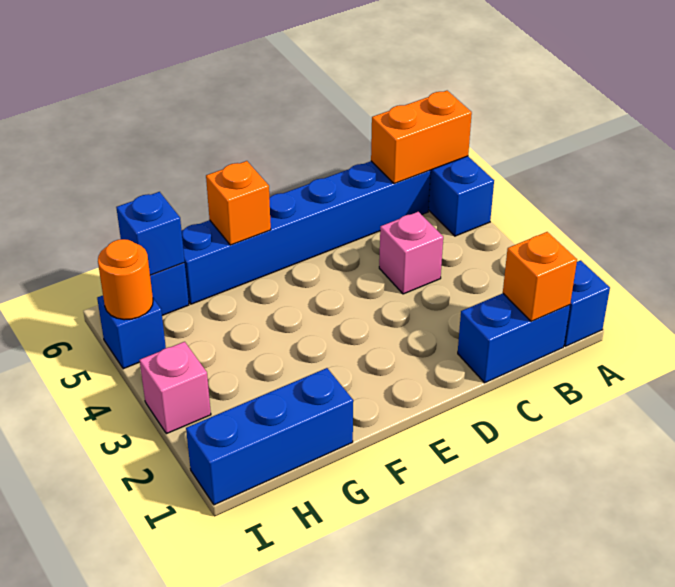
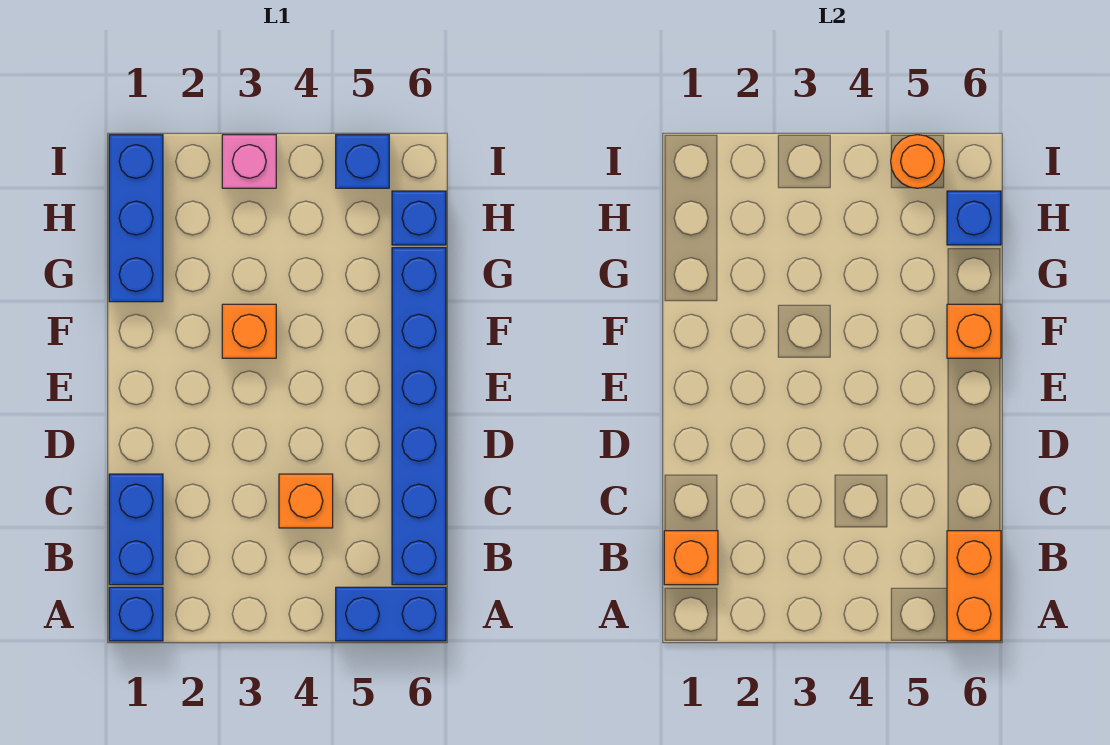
pink 1x1 brick [379,212,443,294] -> orange 1x1 brick [279,474,333,528]
none -> orange 1x1 brick [222,304,276,358]

